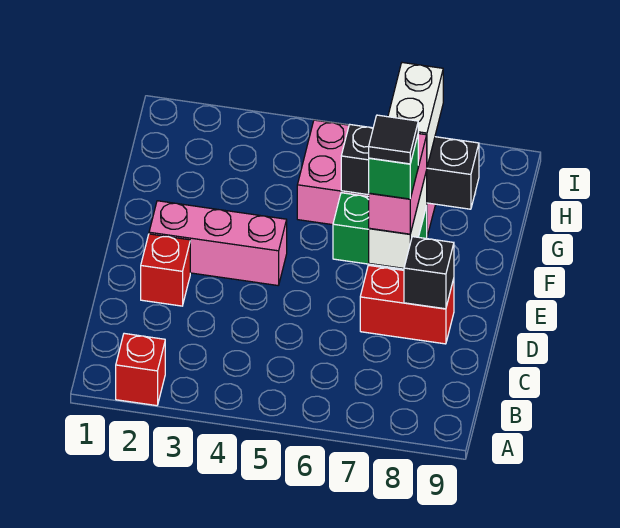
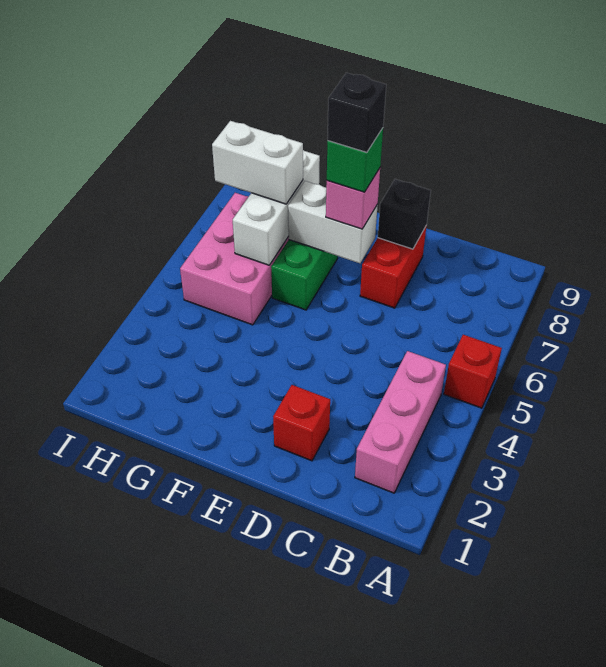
red 1x1 brick [116,333,165,406] -> red 1x1 brick moved to [444,335,502,408]
pink 1x3 brick [149,201,287,285] -> pink 1x3 brick moved to [355,351,446,493]
pink 1x2 brick [369,134,427,234] -> pink 1x1 brick [326,168,380,229]
black 1x1 tile [369,115,418,164] -> black 1x1 brick [328,73,386,152]
black 1x3 brick [341,124,479,209] -> white 1x3 brick [233,150,320,265]

